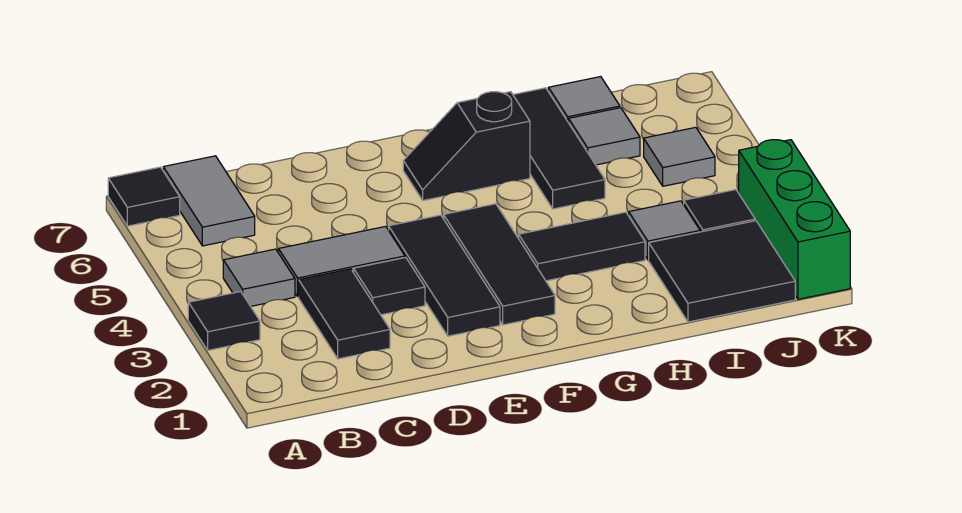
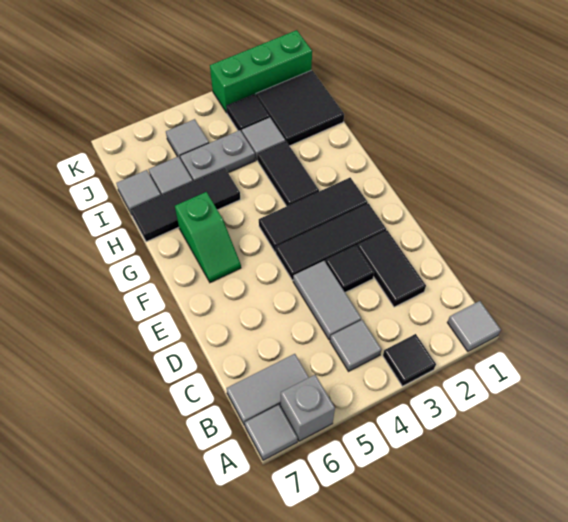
none -> grey 1x1 tile [447,301,501,351]
none -> grey 1x1 brick [281,375,335,441]
black 1x1 tile [108,167,180,226] -> grey 1x1 tile [245,405,298,460]
black 1x2 tile [299,269,390,359] -> black 1x2 tile turned to [357,230,426,307]
black 1x2 slope [403,92,530,200] -> green 1x2 slope [175,192,241,283]
none -> grey 1x2 plate [180,130,255,181]

